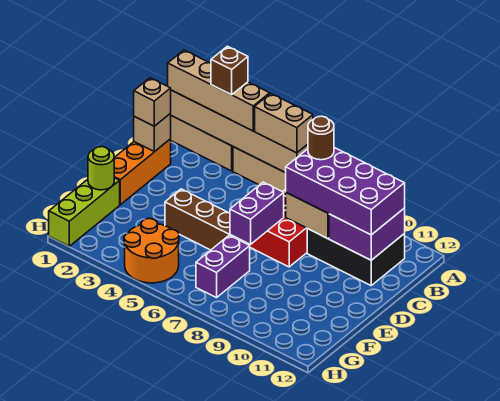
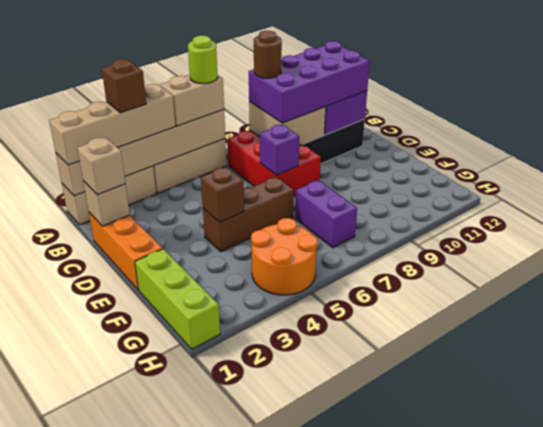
purple 1x2 brick [230,182,284,244] -> purple 1x1 brick [260,125,299,175]
none -> brown 1x1 brick [201,167,244,222]
lime 1x1 round brick [88,147,114,190] -> lime 1x1 round brick moved to [188,36,218,84]

